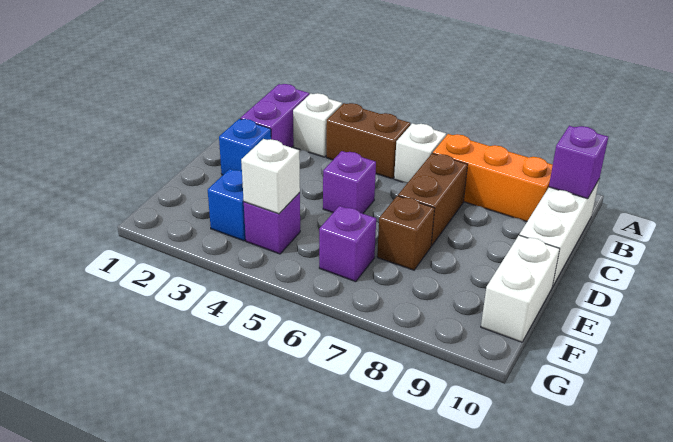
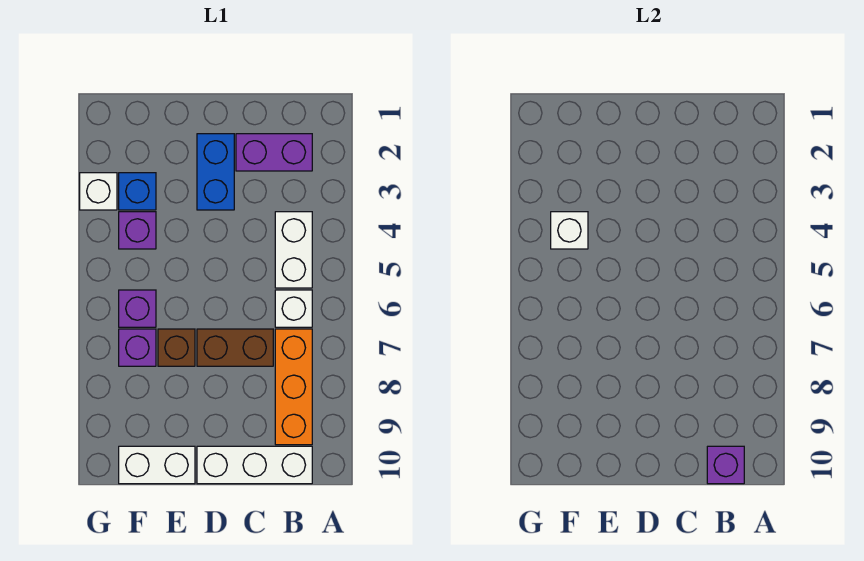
white 1x1 brick [293,93,342,157] -> white 1x1 brick moved to [80,173,117,210]
brown 1x2 brick [326,103,411,179] -> white 1x2 brick [275,212,312,288]
blue 1x1 brick [219,119,271,175] -> blue 1x2 brick [197,134,234,210]
purple 1x1 brick [323,151,376,214] -> purple 1x1 brick moved to [119,329,156,366]

